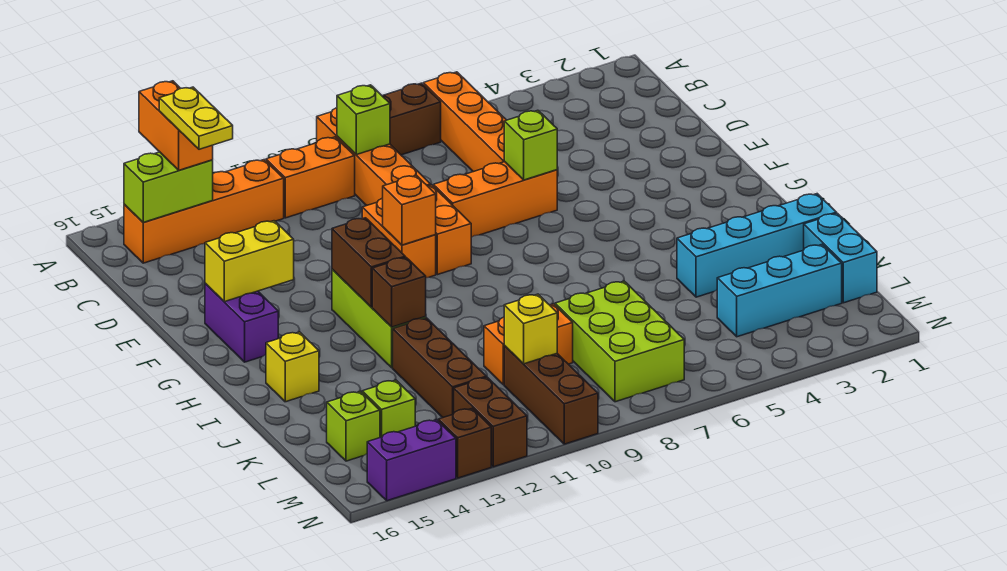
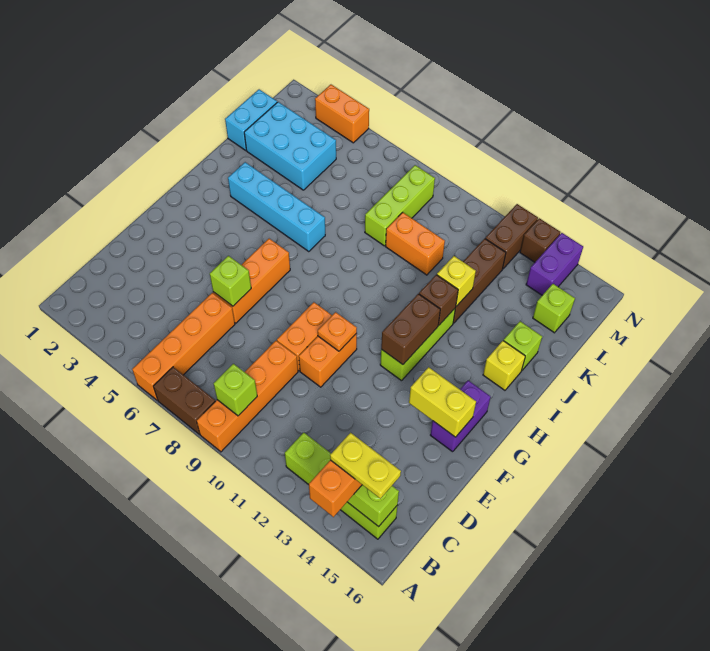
orange 1x2 brick [266,137,355,218] -> orange 1x2 brick moved to [315,85,369,143]
orange 1x4 brick [124,160,284,263] -> lime 1x4 brick [285,432,398,539]
yellow 1x2 plate [159,87,233,149] -> yellow 1x2 plate turned to [330,433,401,499]
orange 1x3 brick [433,162,557,237] -> orange 1x3 brick turned to [213,239,290,323]
orange 1x1 brick [383,175,436,245] -> orange 1x1 plate [318,312,357,351]
cyan 1x4 brick [677,194,837,297] -> cyan 1x4 brick moved to [228,162,325,252]
lime 2x3 brick [555,281,684,402] -> lime 1x3 brick [365,165,435,246]
cyan 1x3 brick [717,245,842,337] -> cyan 2x3 brick [244,102,336,190]
brown 1x3 brick [504,346,598,444] -> none
yellow 1x1 brick [504,294,557,364] -> yellow 1x1 brick moved to [437,256,476,306]
lime 1x1 brick [362,380,415,438] -> lime 1x1 brick moved to [503,321,542,371]
purple 1x2 brick [367,420,456,501] -> purple 1x2 brick turned to [526,233,583,295]

